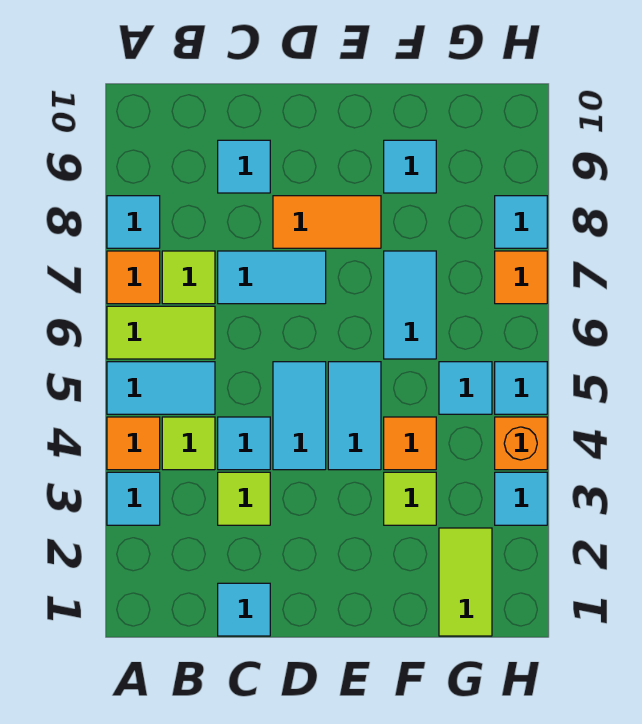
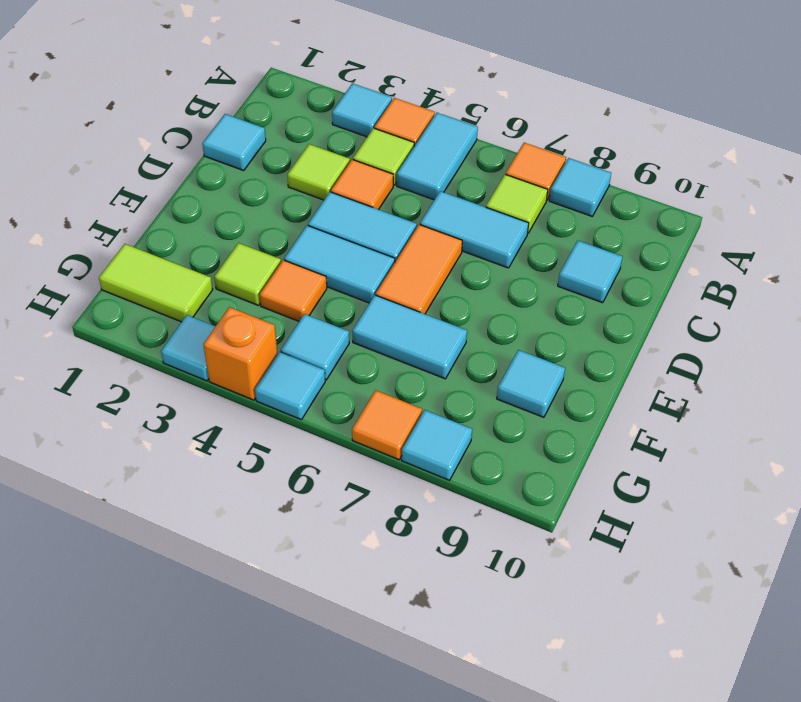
lime 1x2 tile [107,306,215,359] -> none
cyan 1x1 tile [218,417,270,470] -> orange 1x1 tile [331,160,393,210]
cyan 1x2 tile [218,251,326,304] -> cyan 1x2 tile turned to [420,191,529,268]
orange 1x2 tile [273,196,381,248] -> orange 1x2 tile moved to [376,225,462,314]

